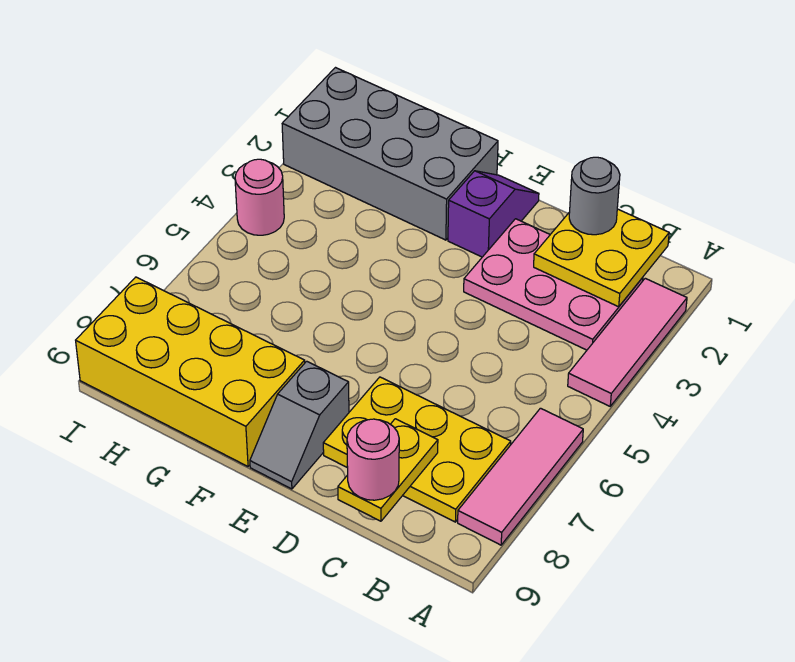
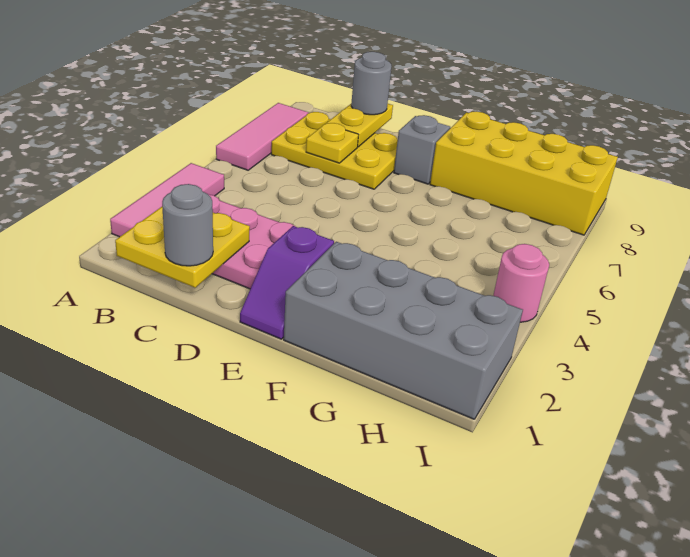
none -> yellow 1x1 plate [306,123,358,163]
pink 1x1 round brick [347,419,399,500] -> grey 1x1 round brick [351,52,392,115]

